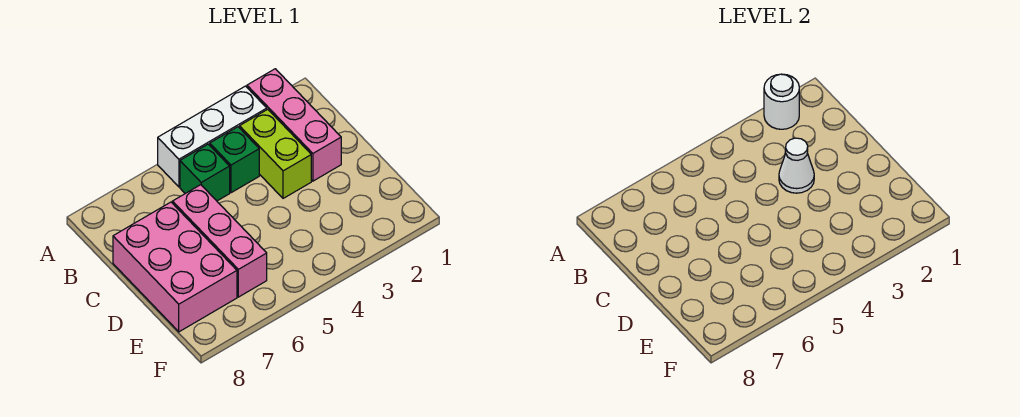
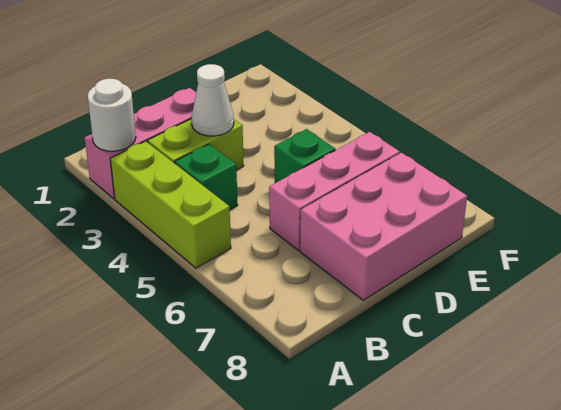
white 1x3 brick [158,86,267,187] -> lime 1x3 brick [110,141,231,268]
green 1x1 brick [180,144,230,201] -> green 1x1 brick moved to [274,129,335,183]

